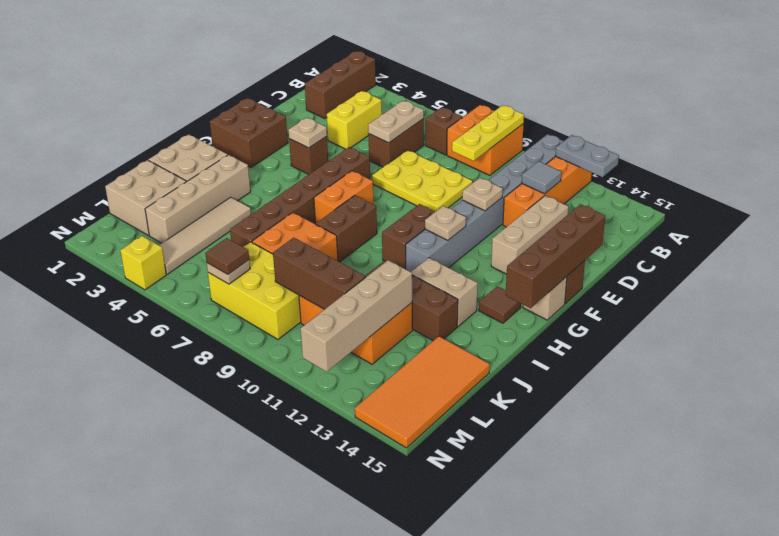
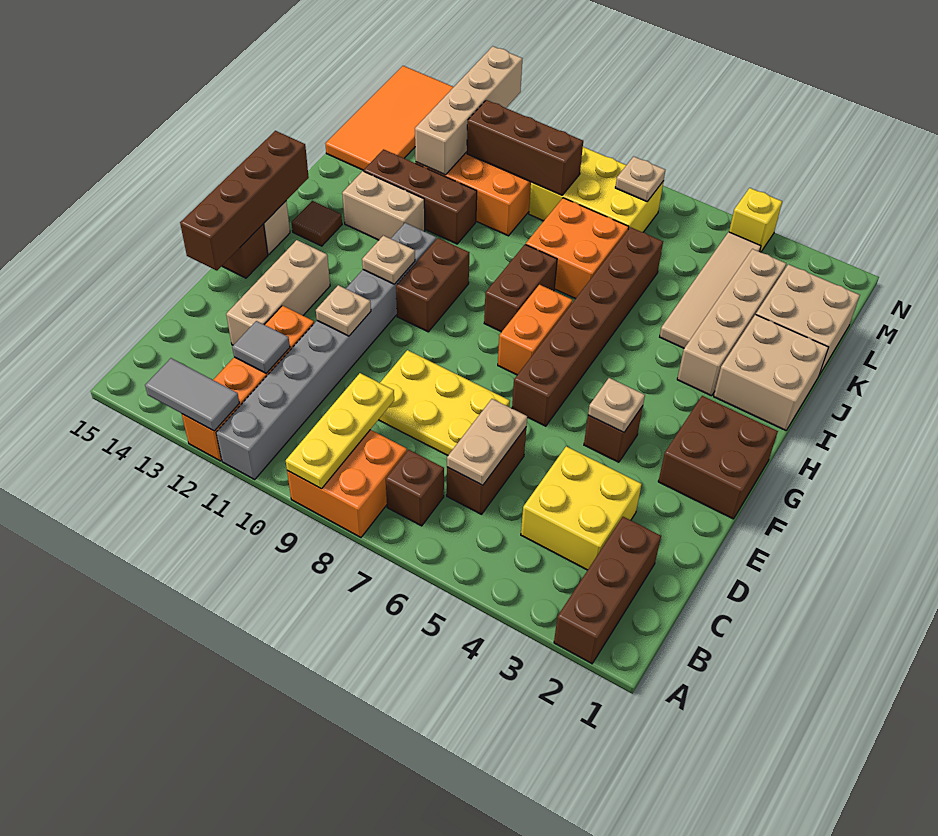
grey 1x2 plate [555,135,619,177] -> grey 1x2 tile [145,358,239,431]
yellow 1x2 brick [327,91,382,149] -> yellow 2x2 brick [521,446,642,570]
brown 1x1 tile [205,238,249,274] -> none

